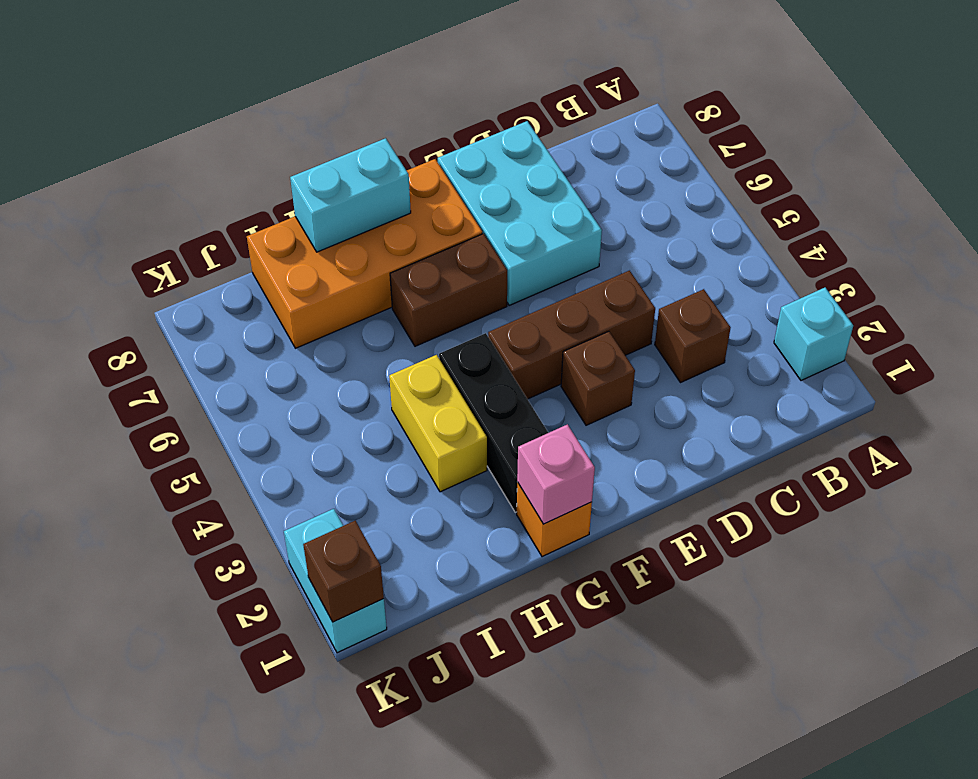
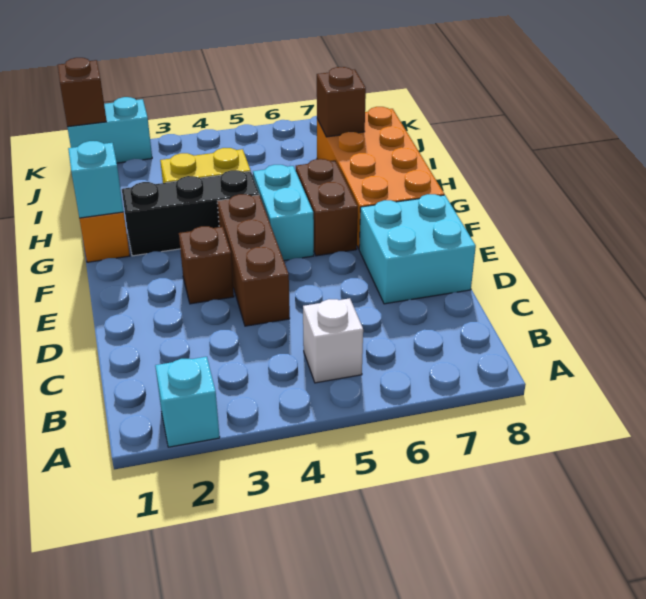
none -> white 1x1 brick [303,298,363,383]
brown 1x1 brick [655,289,731,382] -> brown 1x1 brick moved to [317,67,366,137]
cyan 2x3 brick [438,121,602,305] -> cyan 2x2 brick [359,194,476,304]
pink 1x1 brick [517,424,595,524] -> cyan 1x1 brick [68,141,124,218]
cyan 1x2 brick [290,138,411,252] -> cyan 1x2 brick moved to [253,165,314,261]

